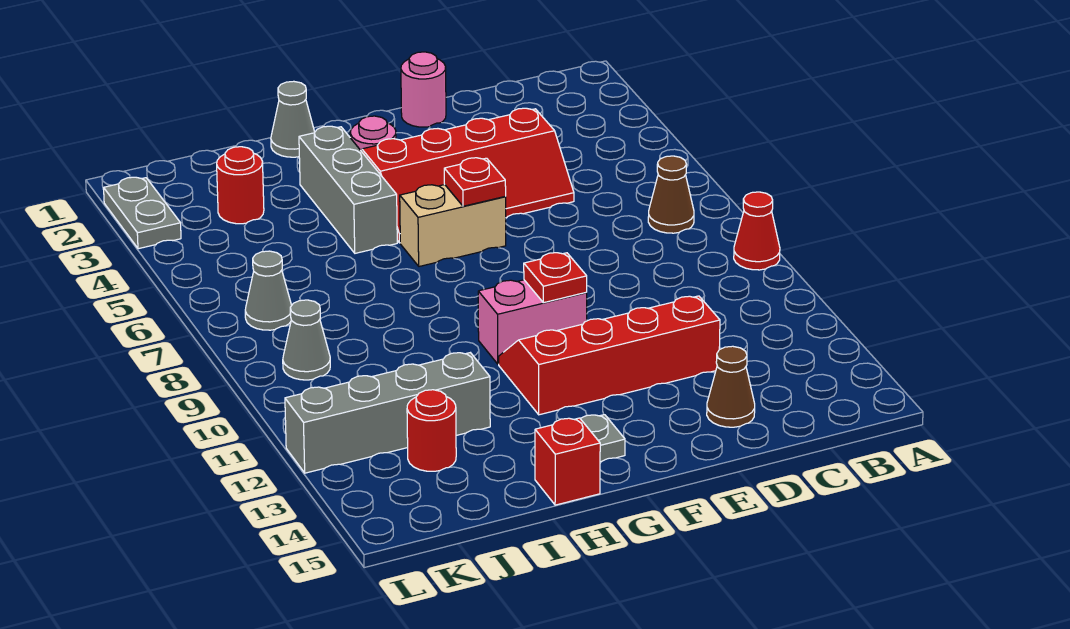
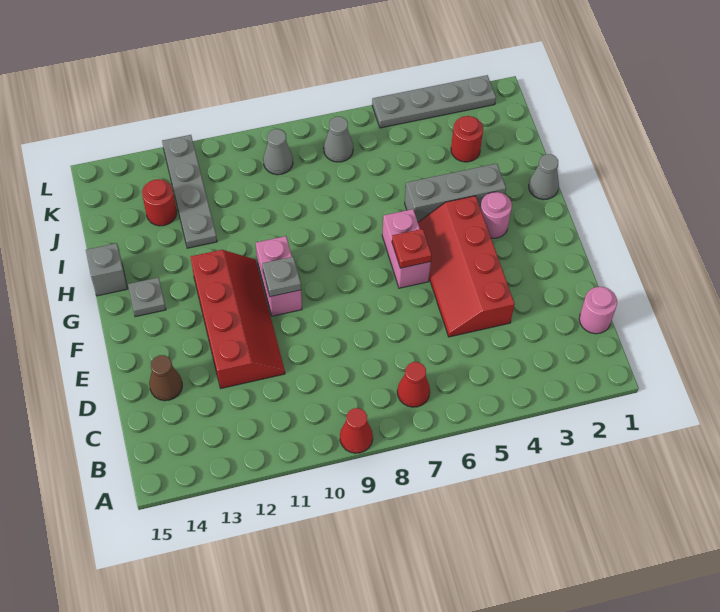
brown 1x1 cone [648,156,694,233] -> red 1x1 cone [397,362,430,407]
pink 1x1 round brick [401,52,446,127] -> pink 1x1 round brick moved to [579,287,617,334]
tan 1x2 brick [400,185,506,266] -> pink 1x2 brick [382,209,431,288]
red 1x1 plate [524,253,587,303] -> grey 1x1 plate [262,257,301,297]
red 1x1 brick [535,418,600,505] -> grey 1x1 brick [86,243,127,296]
grey 1x4 brick [285,353,490,473] -> grey 1x4 plate [162,135,217,248]
grey 1x2 plate [104,177,181,249] -> grey 1x4 plate [372,75,496,128]

